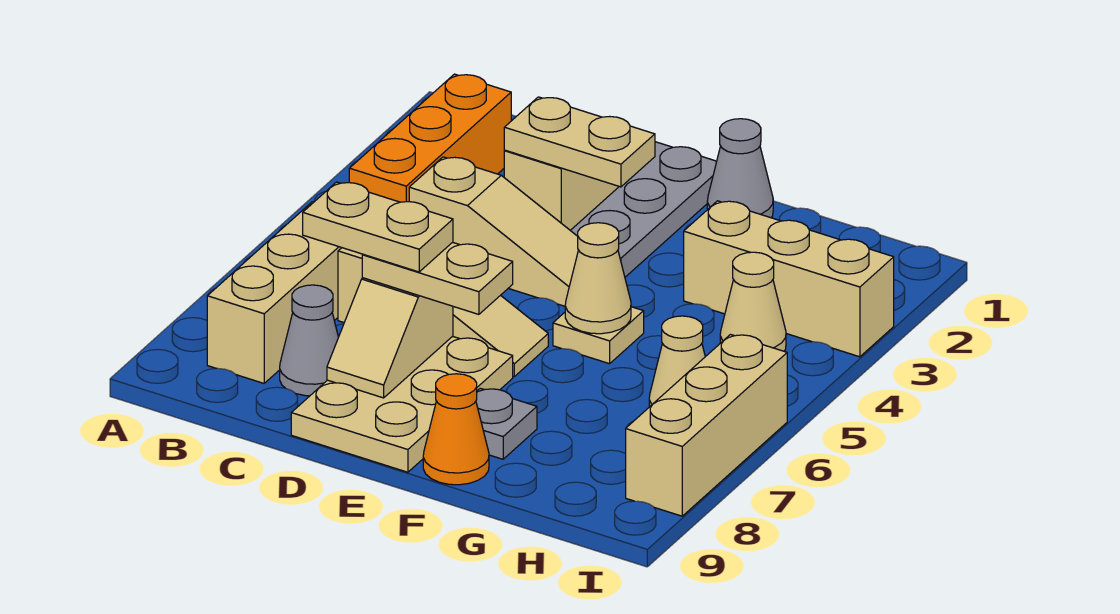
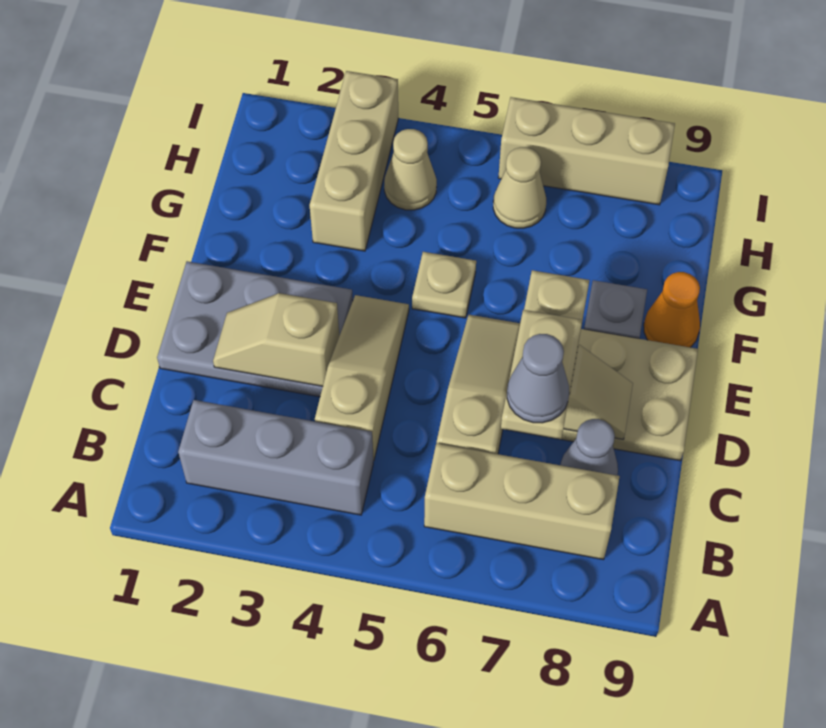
orange 1x3 brick [349,74,511,202] -> grey 1x3 brick [178,400,373,515]
tan 1x2 plate [504,97,655,187] -> none
grey 1x1 cone [707,119,773,218] -> grey 1x1 cone moved to [507,334,569,423]
tan 1x1 cone [565,223,631,334] -> none

